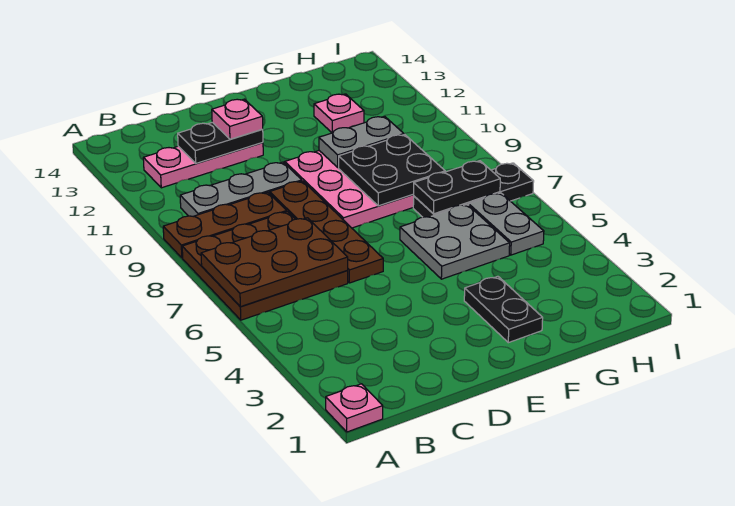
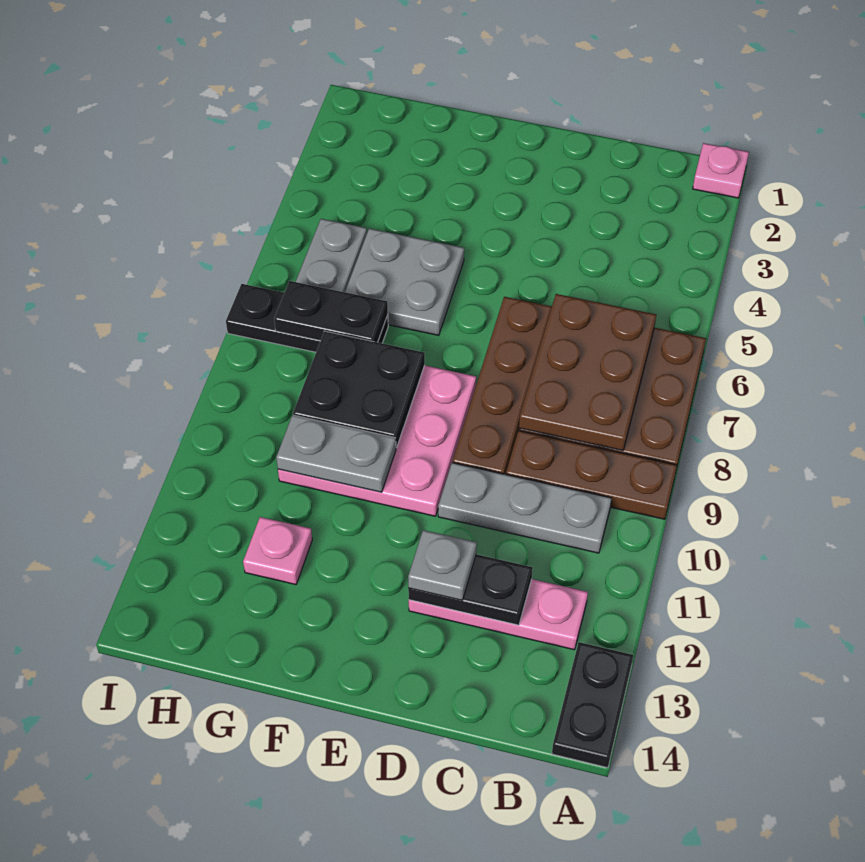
brown 2x3 plate [201,218,348,307] -> brown 2x3 plate turned to [519,294,656,450]
pink 1x1 plate [212,99,263,139] -> grey 1x1 plate [408,530,477,600]
black 1x2 plate [464,276,543,343] -> black 1x2 plate moved to [552,642,633,768]

